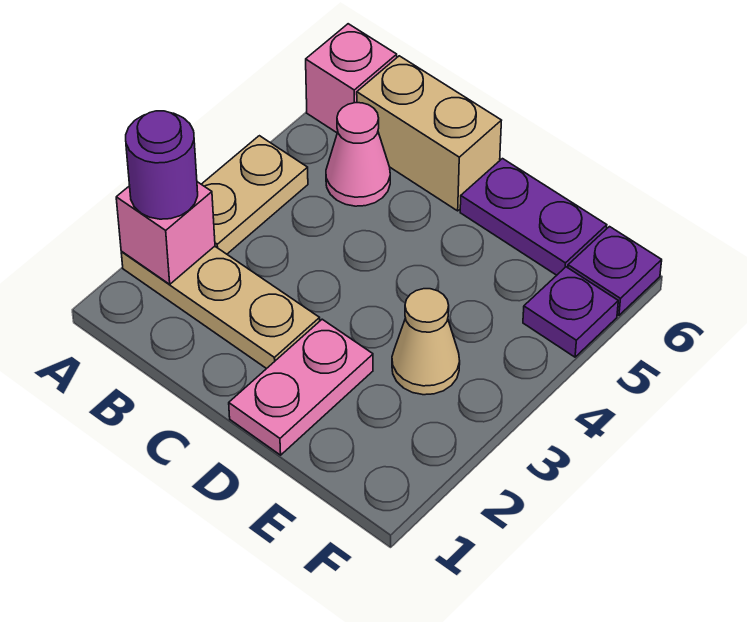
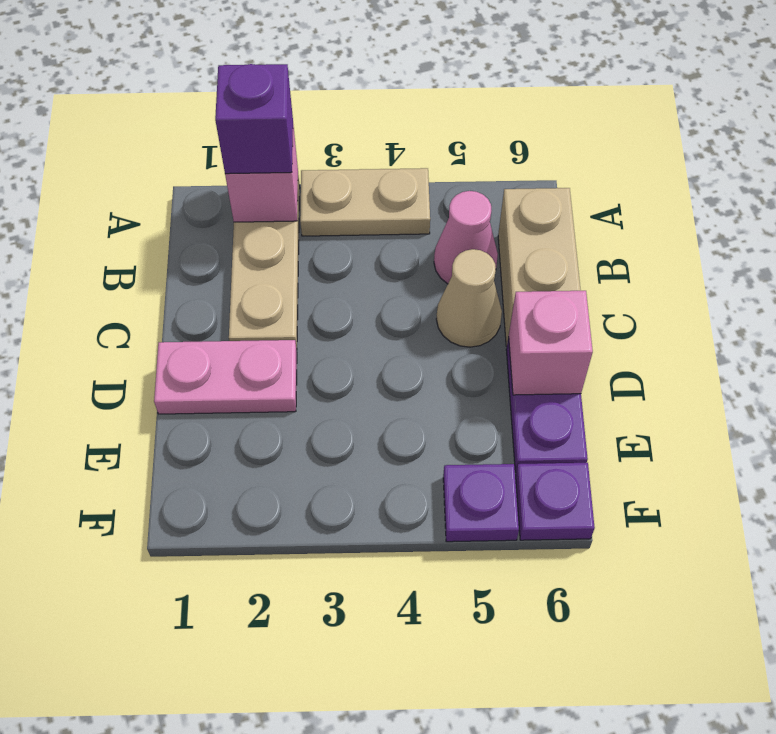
purple 1x1 round brick [126,111,198,219] -> purple 1x1 brick [215,64,293,174]
pink 1x1 brick [306,24,397,133] -> pink 1x1 brick moved to [509,291,593,395]
tan 1x1 cone [392,289,460,395] -> tan 1x1 cone moved to [436,249,502,347]

